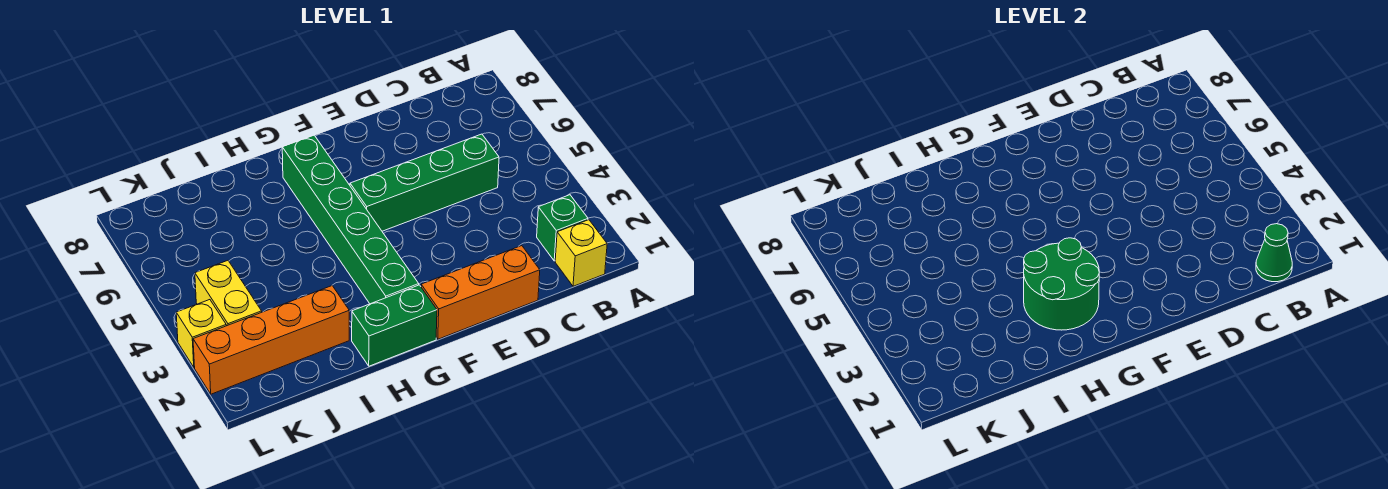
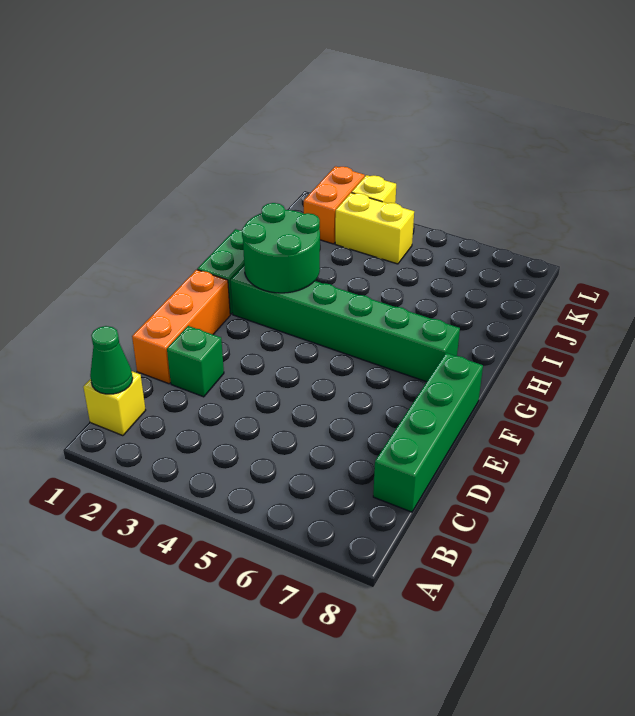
green 1x1 brick [537,195,588,261] -> green 1x1 brick moved to [167,326,224,397]
green 1x4 brick [350,134,499,231] -> green 1x4 brick moved to [373,353,483,512]
orange 1x4 brick [193,286,349,394] -> orange 1x2 brick [304,166,365,244]

